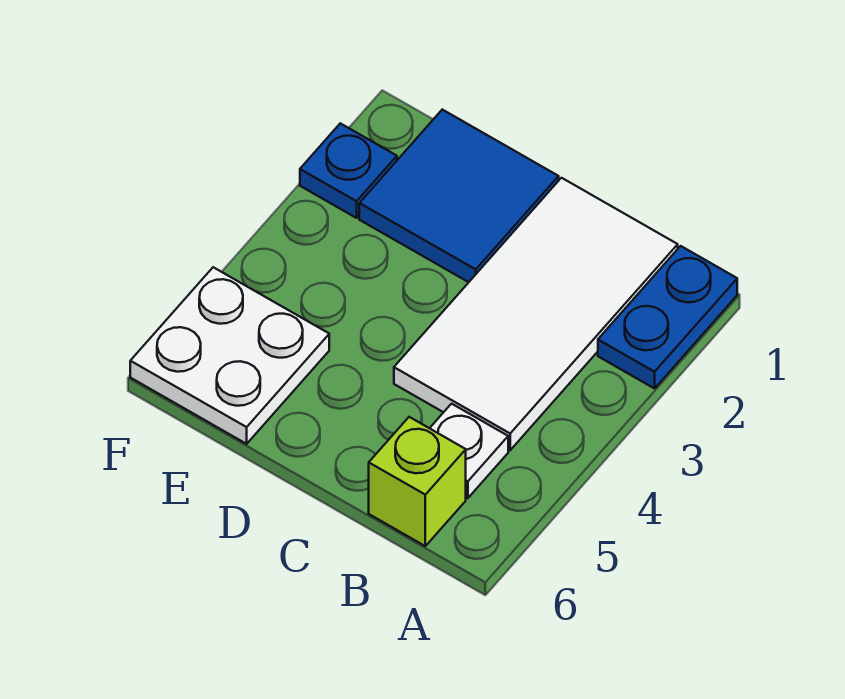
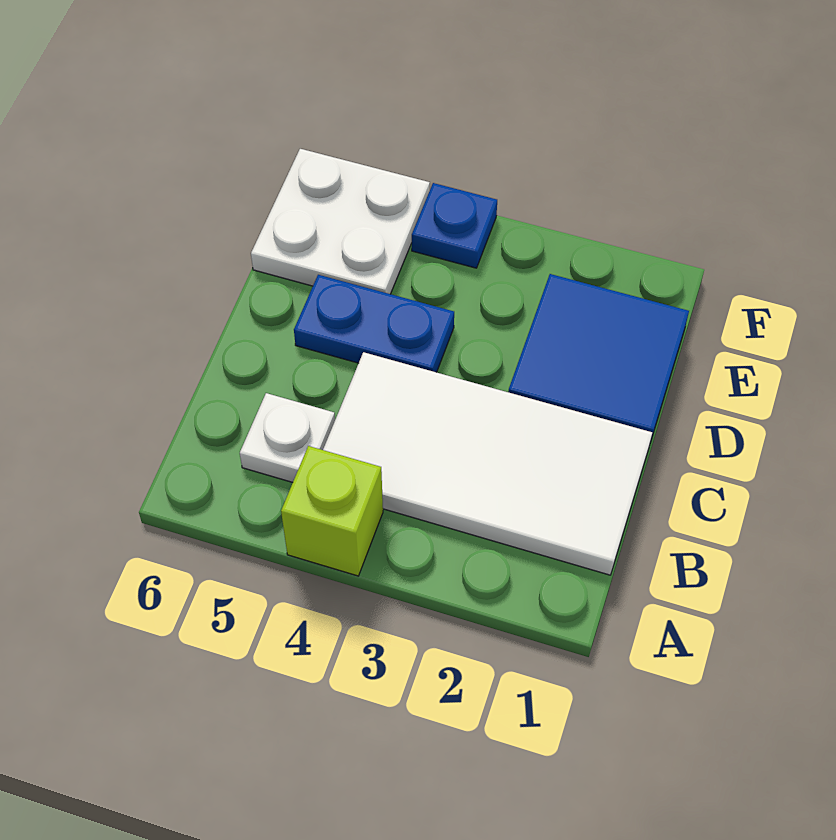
blue 1x2 plate [598,246,737,388] -> blue 1x2 plate moved to [294,275,454,372]
lime 1x1 brick [369,417,466,546] -> lime 1x1 brick moved to [281,446,383,576]
blue 1x1 plate [300,123,397,218] -> blue 1x1 plate moved to [412,183,497,268]

